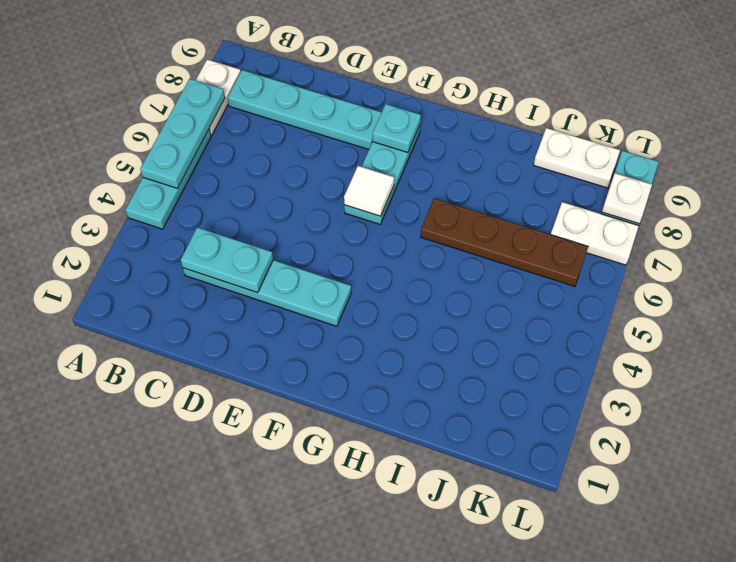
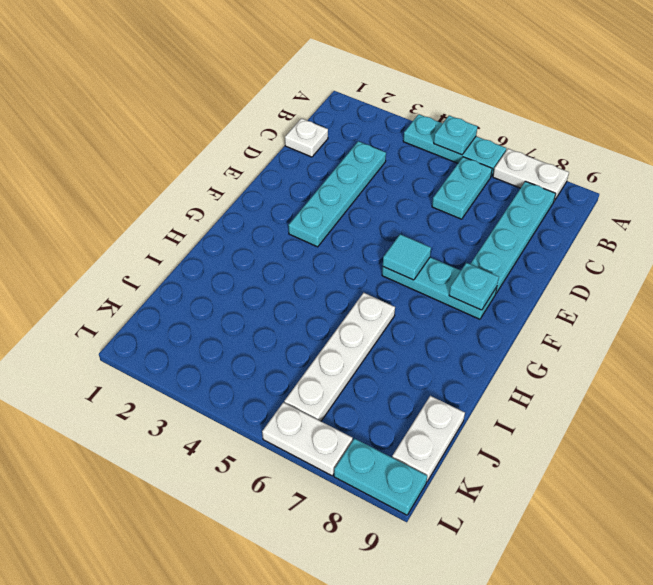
cyan 1x3 plate [140,79,225,188] -> cyan 1x1 plate [434,116,477,155]
cyan 1x2 plate [181,227,273,293] -> cyan 1x2 plate moved to [432,157,492,219]
white 1x1 tile [344,166,394,216] -> cyan 1x1 tile [383,234,431,280]
brown 1x4 plate [420,198,588,286] -> white 1x4 plate [284,293,395,421]
white 1x2 plate [551,202,639,265] -> white 1x2 plate turned to [262,402,353,476]
white 1x1 plate [602,173,652,224] -> white 1x1 plate moved to [285,118,328,157]

